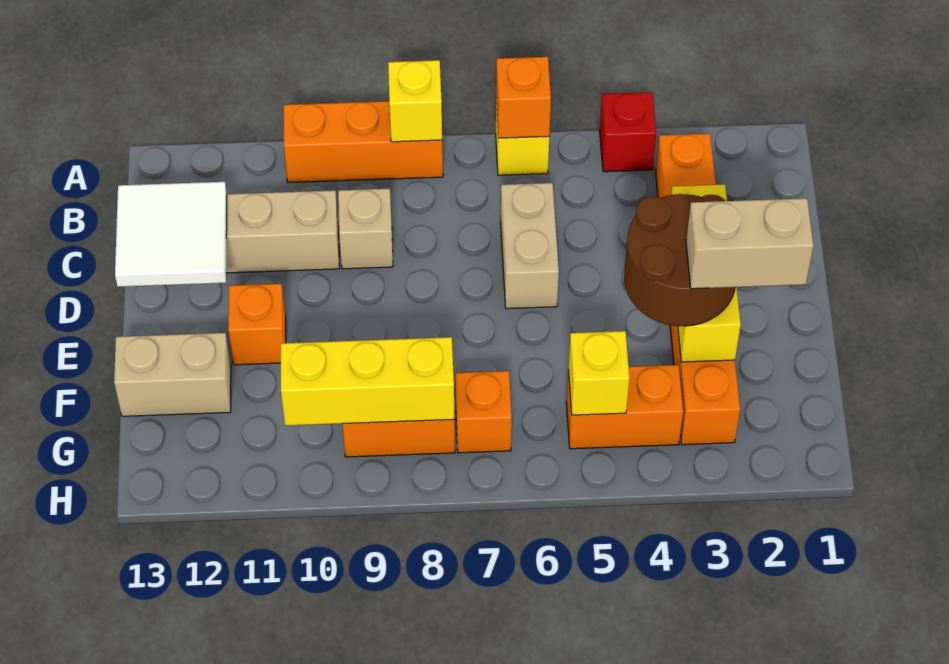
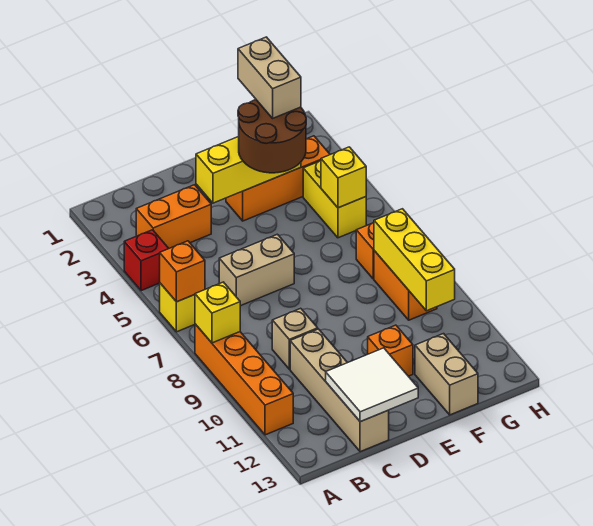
orange 1x3 brick [283,101,443,182] -> orange 1x4 brick [195,324,293,435]
orange 1x2 brick [566,365,683,449] -> yellow 1x2 brick [303,161,366,238]

